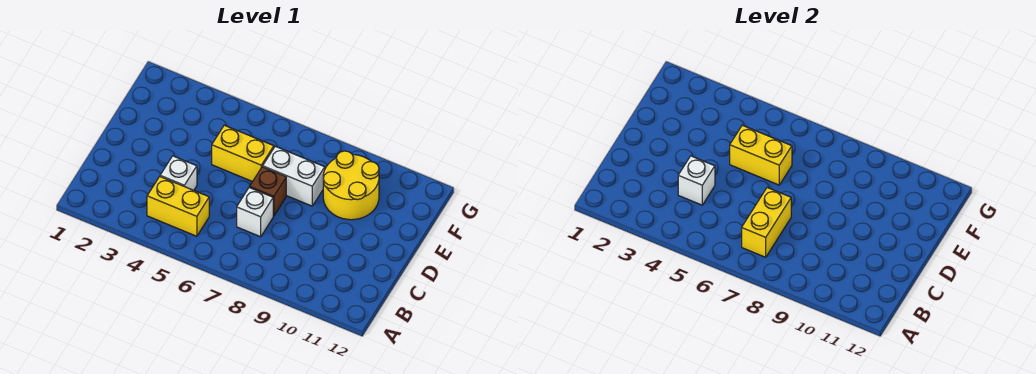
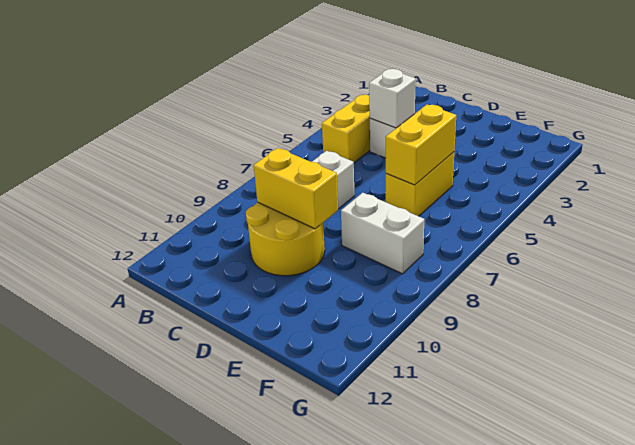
yellow 1x2 brick [742,188,791,257] -> yellow 1x2 brick moved to [254,148,338,229]
brown 1x1 brick [250,167,286,216] -> none
white 1x2 brick [263,146,325,206] -> white 1x2 brick turned to [341,193,424,274]
yellow 2x2 round brick [323,151,379,220] -> yellow 2x2 round brick moved to [246,202,325,276]

